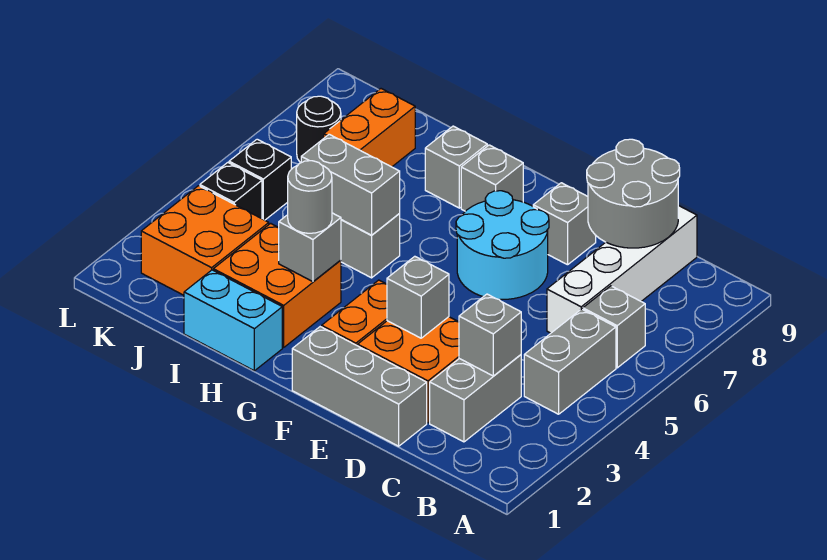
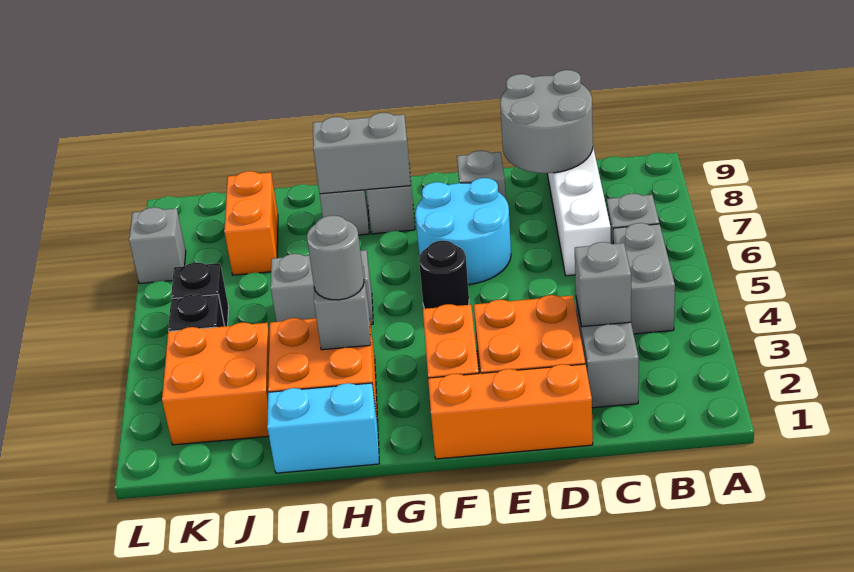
grey 1x3 brick [292,327,427,446] -> orange 1x3 brick [428,364,593,459]
grey 1x1 brick [387,256,449,338] -> grey 1x1 brick moved to [129,207,186,284]
grey 1x2 brick [301,134,400,235] -> grey 1x2 brick moved to [313,113,411,194]
black 1x1 round brick [297,96,341,163] -> black 1x1 round brick moved to [419,241,469,309]

